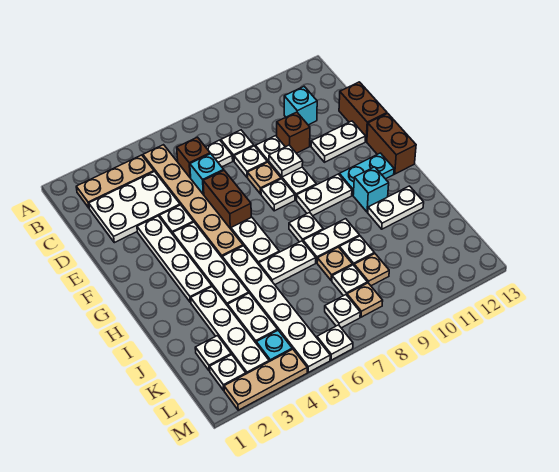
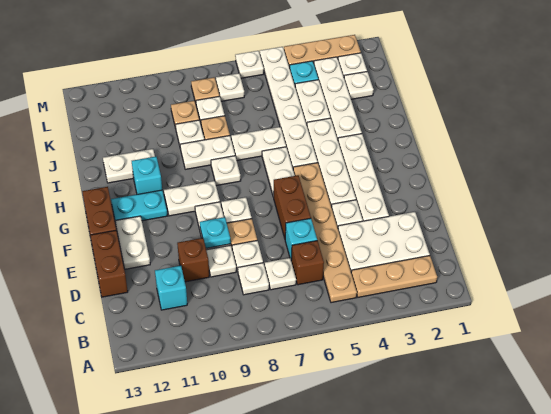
white 1x1 plate [269,145,303,177] -> cyan 1x1 plate [200,217,231,248]
white 1x2 plate [311,121,366,162] -> white 1x2 plate turned to [115,216,150,269]

